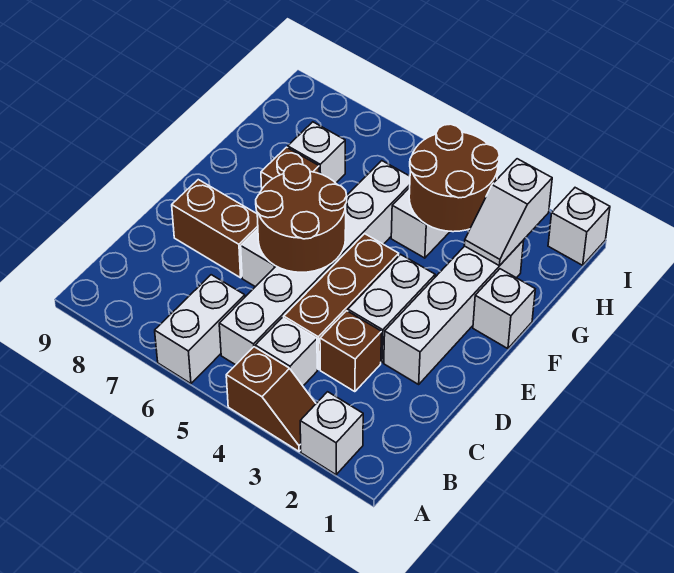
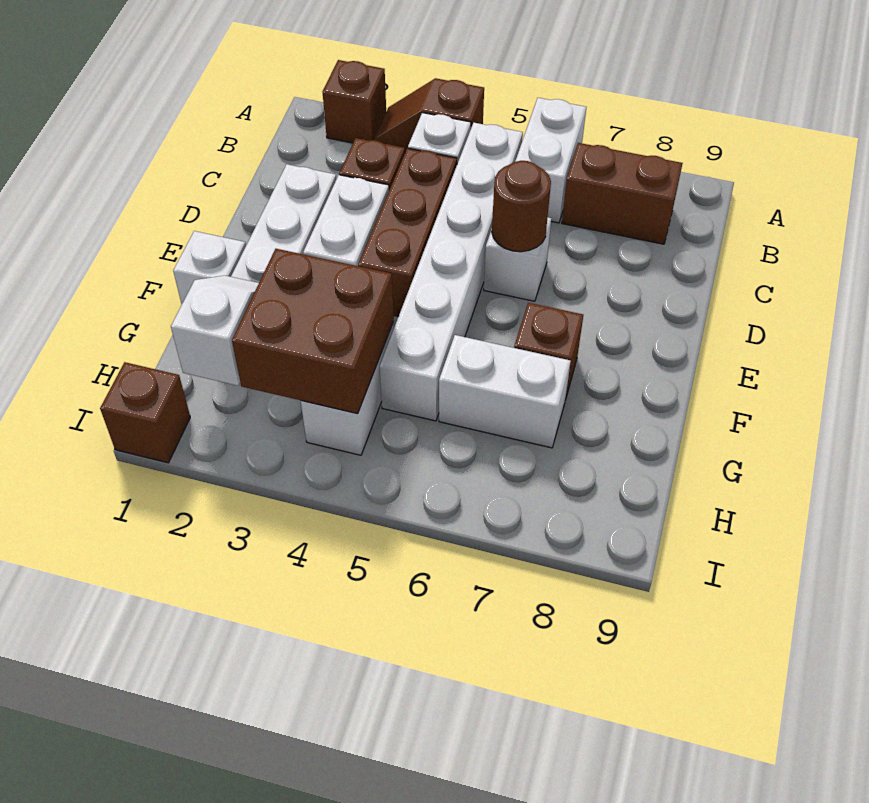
white 1x1 brick [300,392,363,475] -> brown 1x1 brick [323,60,386,143]
brown 2x2 round brick [256,164,347,272] -> brown 1x1 round brick [492,161,551,252]
brown 1x2 brick [172,180,258,278] -> brown 1x2 brick moved to [562,143,683,244]
brown 2x2 round brick [409,124,499,232] -> brown 2x2 brick [232,249,394,414]
white 1x1 brick [288,122,345,183] -> white 1x2 brick [439,335,571,448]
white 1x1 brick [548,188,610,265] -> brown 1x1 brick [100,362,190,463]

